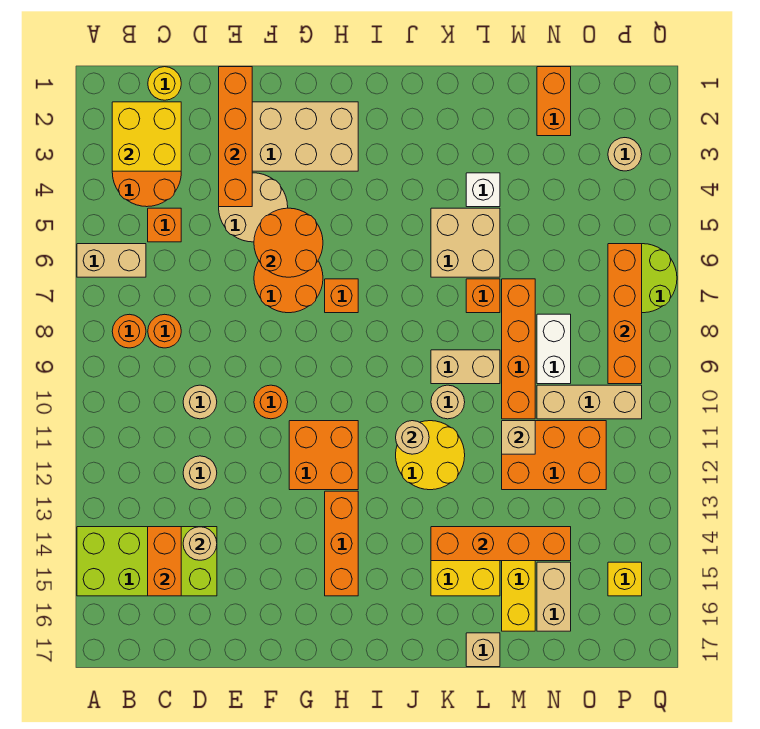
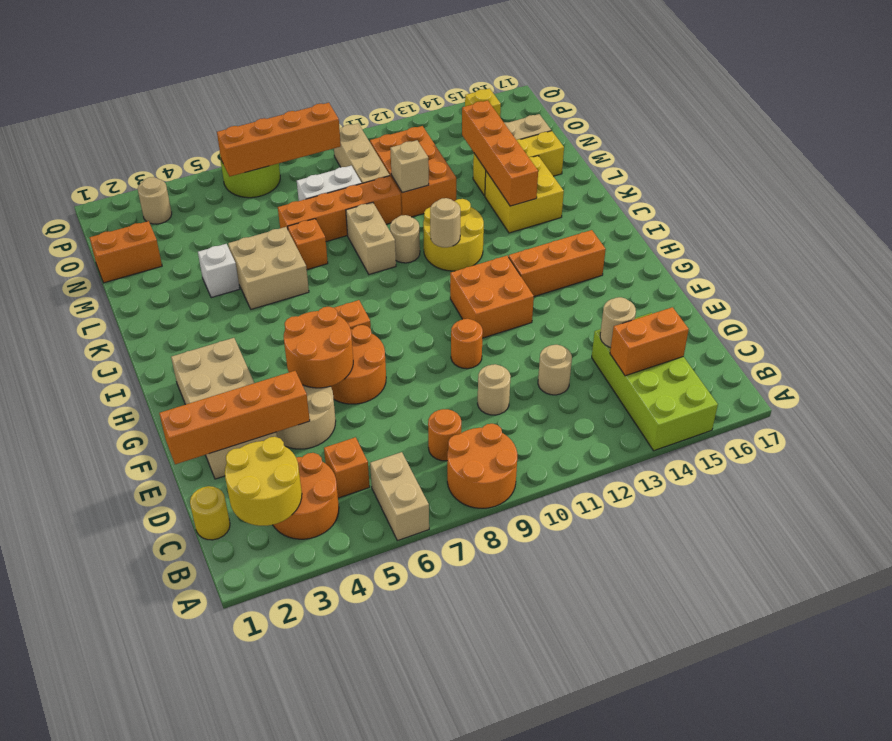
yellow 2x2 brick [112,102,181,171] -> yellow 2x2 round brick [225,437,302,526]
orange 1x1 round brick [112,314,146,348] -> orange 2x2 round brick [447,424,517,508]
tan 1x1 brick [466,633,500,667] -> none

